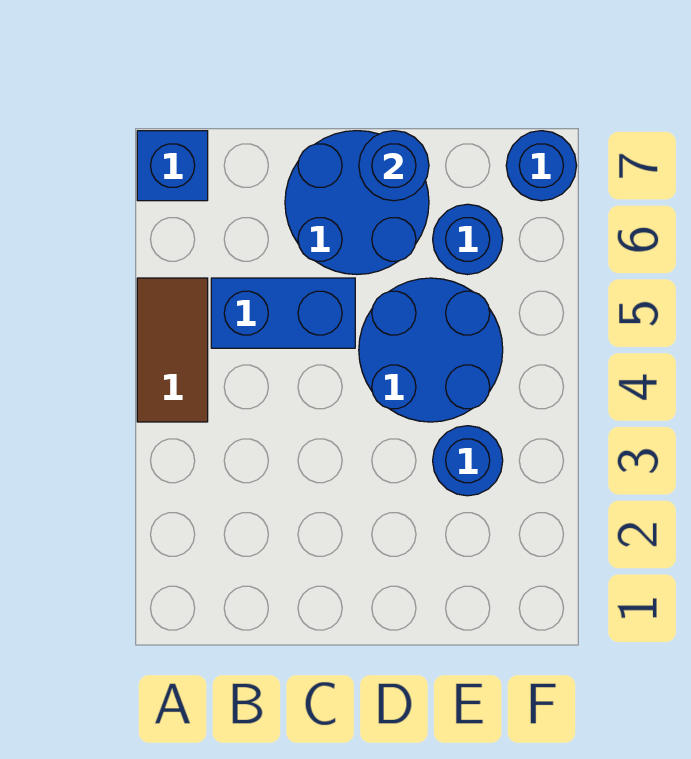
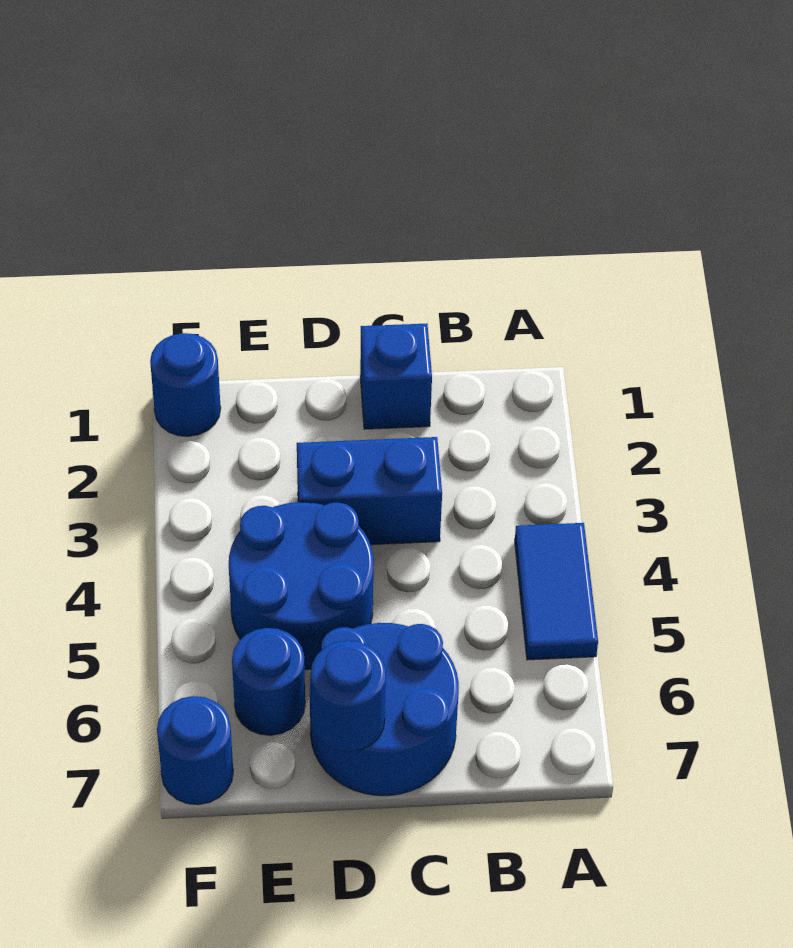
brown 1x2 tile [137,278,208,422] -> blue 1x2 tile [515,523,598,660]
blue 1x1 brick [137,131,208,201] -> blue 1x1 brick moved to [360,324,432,429]
blue 1x2 brick [211,278,355,348] -> blue 1x2 brick moved to [297,437,442,545]
blue 1x1 round brick [433,426,503,496] -> blue 1x1 round brick moved to [150,333,221,436]

